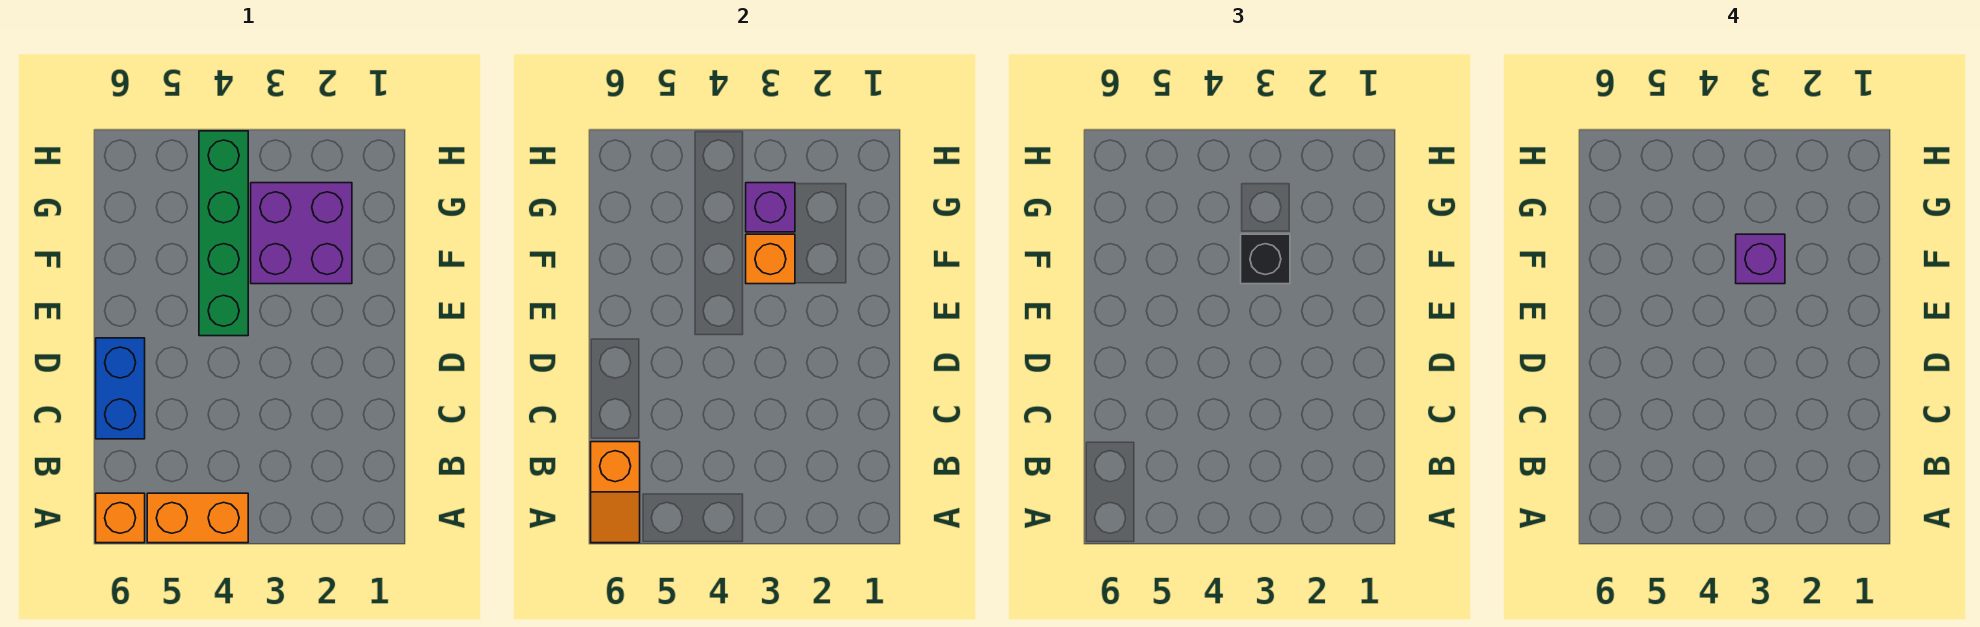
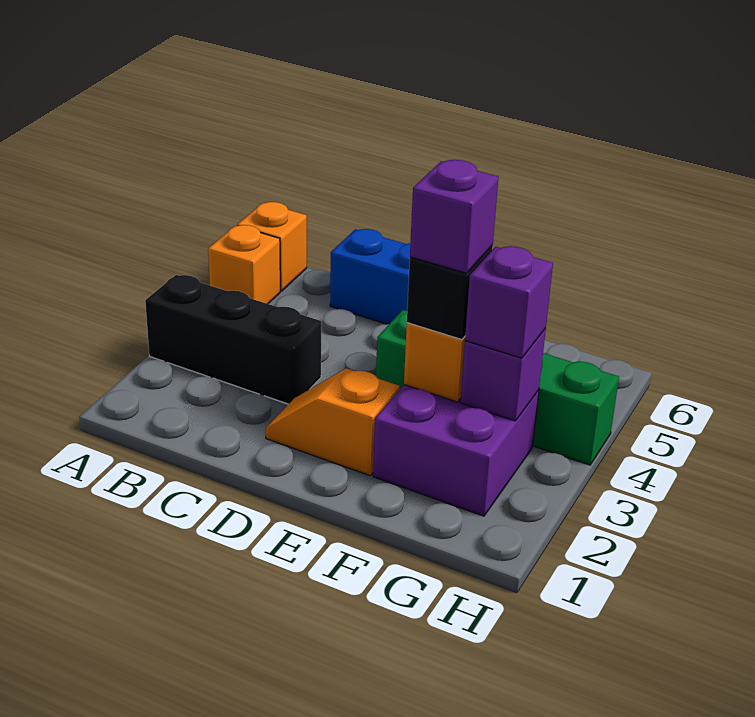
none -> black 1x3 brick [145,275,321,404]
orange 1x2 brick [147,493,248,543] -> orange 1x1 brick [208,225,280,304]
orange 1x2 slope [591,442,640,543] -> orange 1x2 slope moved to [266,368,400,476]
none -> purple 1x1 brick [465,246,553,358]

